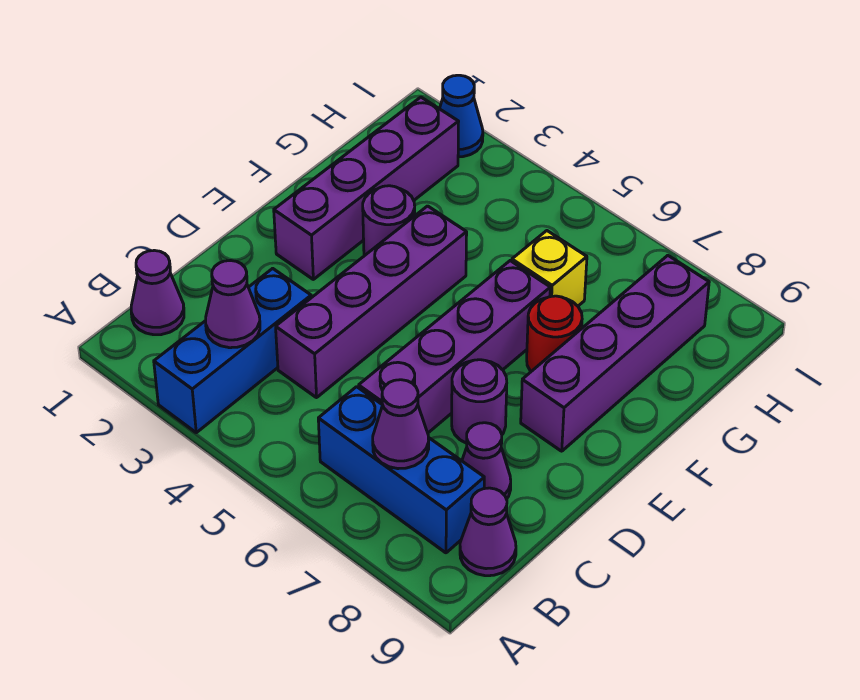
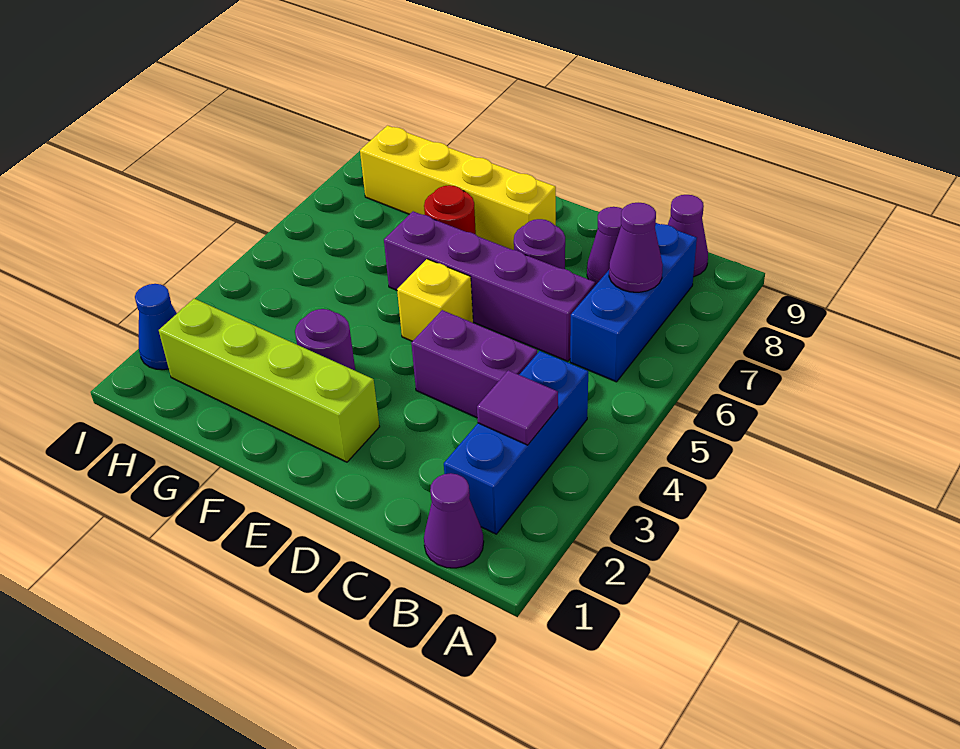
blue 1x3 brick [154,268,311,433] -> blue 1x3 brick turned to [444,351,588,534]
purple 1x1 cone [206,261,260,348] -> purple 1x1 tile [477,370,558,445]
purple 1x4 brick [276,206,467,398] -> purple 1x2 brick [411,310,537,418]
purple 1x4 brick [274,97,459,279] -> lime 1x4 brick [159,299,380,462]
purple 1x4 brick [521,255,709,451] -> yellow 1x4 brick [360,126,556,250]
yellow 1x1 brick [512,231,587,306] -> yellow 1x1 brick moved to [397,259,473,341]

